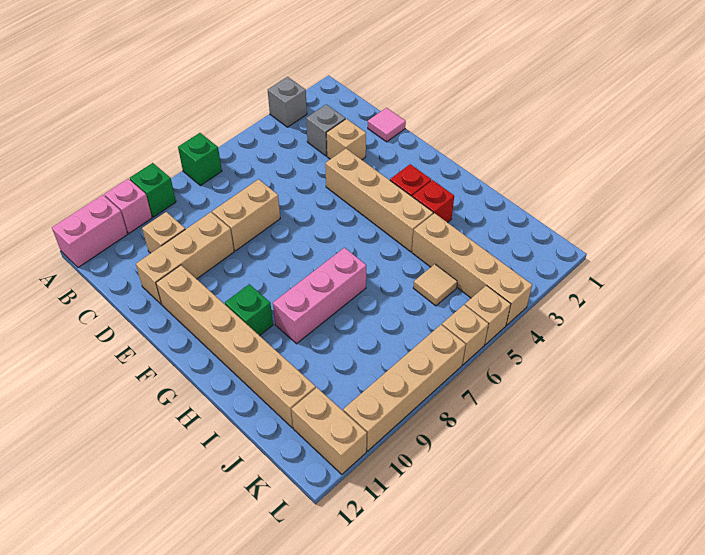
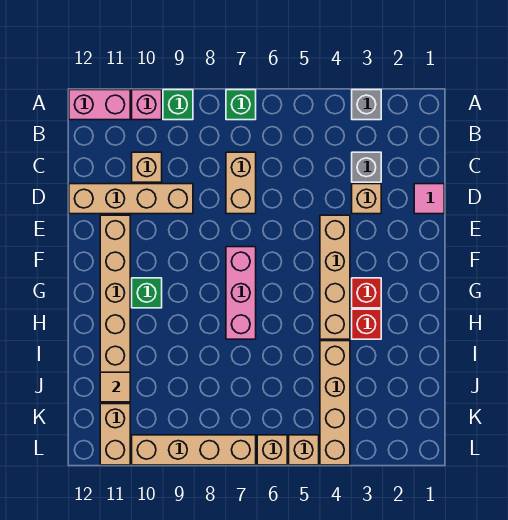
tan 1x2 brick [212,179,280,251] -> tan 1x2 brick turned to [226,152,256,214]
tan 1x3 brick [136,212,234,304] -> tan 1x4 brick [69,184,193,214]
pink 1x3 brick [273,248,366,344] -> pink 1x3 brick turned to [226,247,256,339]
tan 1x1 tile [413,264,457,306] -> tan 1x1 tile moved to [100,372,130,402]

